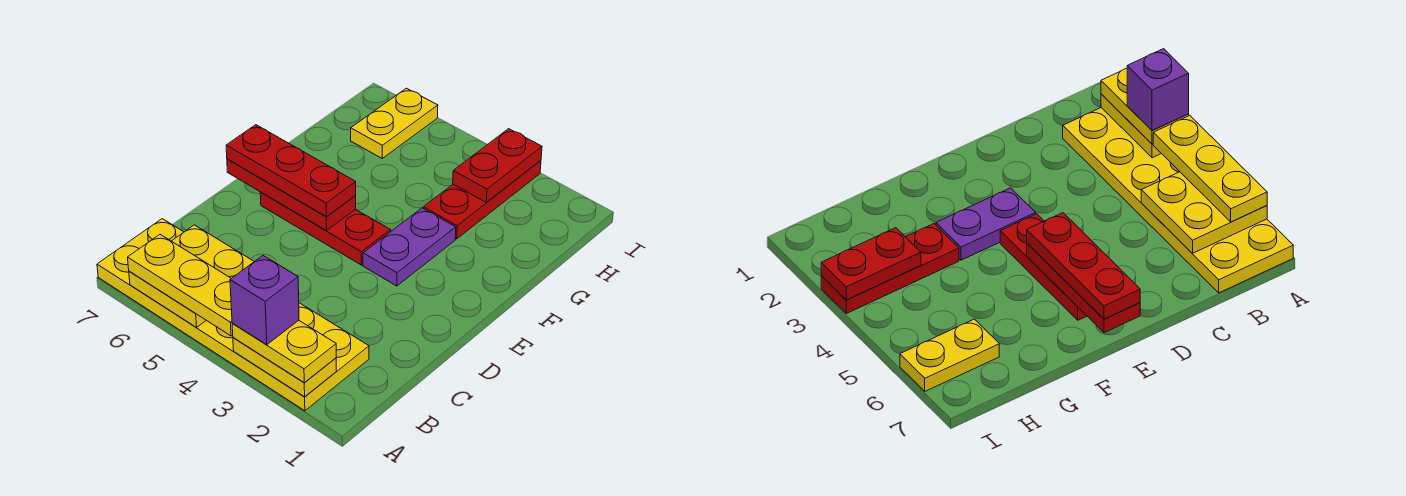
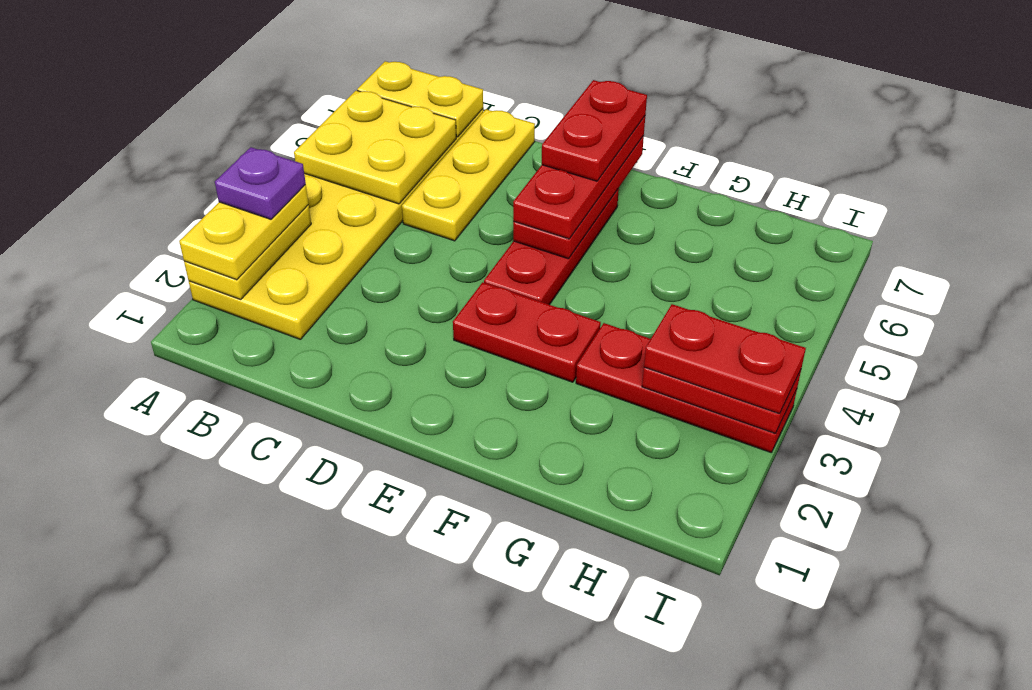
purple 1x1 brick [230,256,299,345] -> purple 1x1 plate [215,147,306,219]
yellow 1x3 plate [128,234,233,336] -> yellow 1x3 plate moved to [402,109,535,241]
purple 1x2 plate [363,208,456,286] -> red 1x2 plate [453,282,601,382]
none -> red 1x2 plate [542,80,647,181]
none -> red 1x2 plate [644,304,806,414]
yellow 1x2 plate [351,88,438,158] -> yellow 1x2 plate moved to [357,61,483,137]

